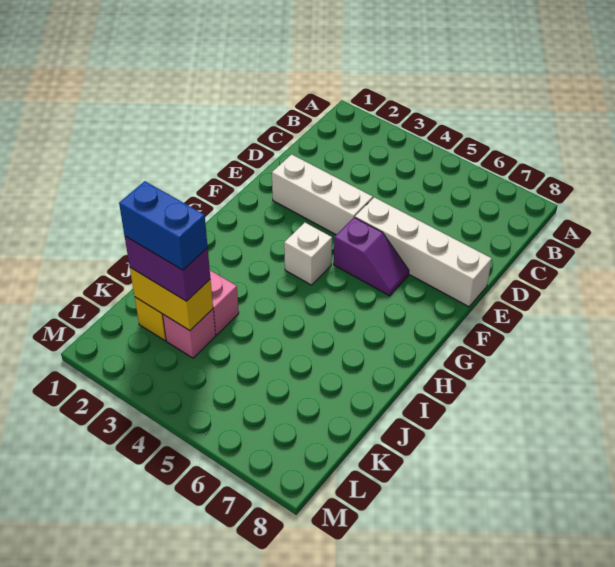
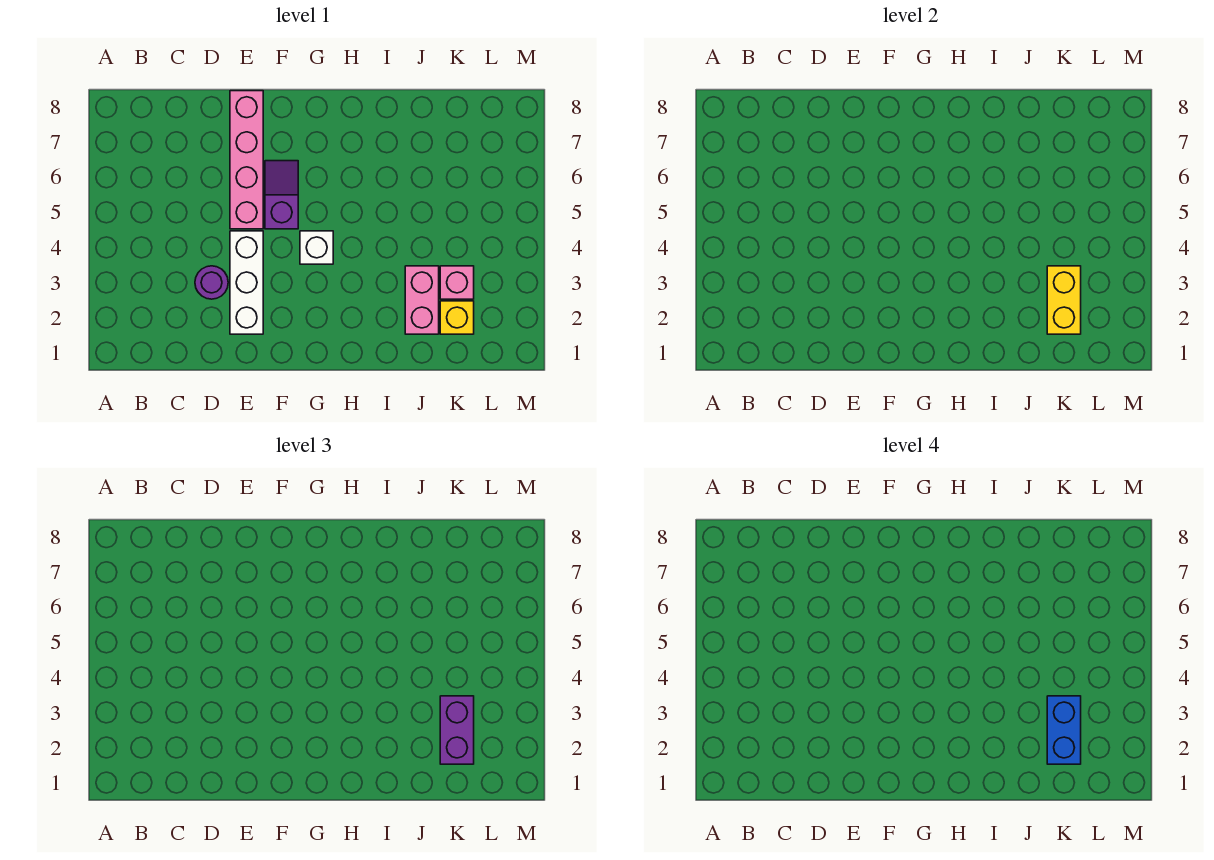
none -> purple 1x1 round brick [195,266,228,299]
white 1x4 brick [355,197,492,307] -> pink 1x4 brick [230,91,263,229]

